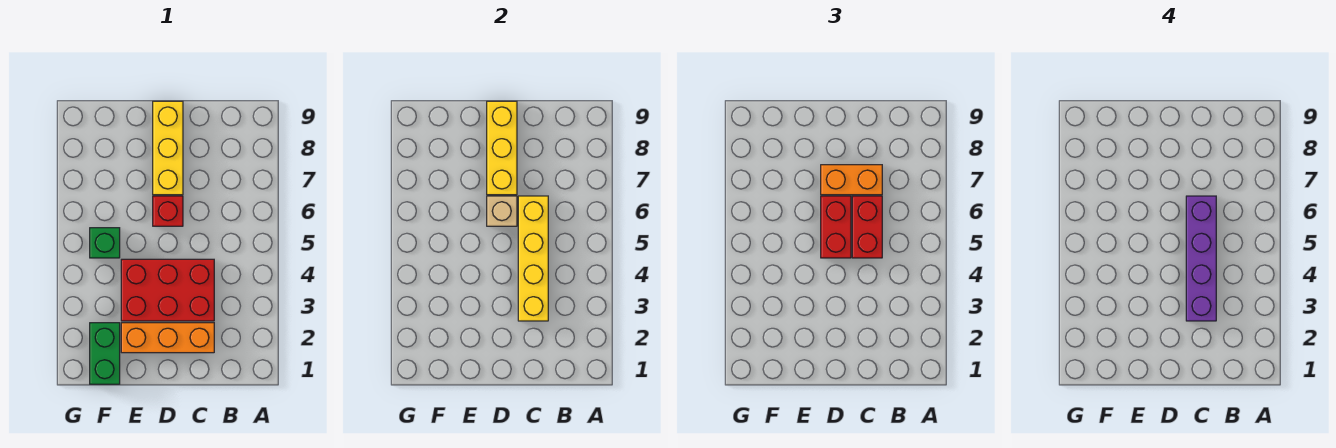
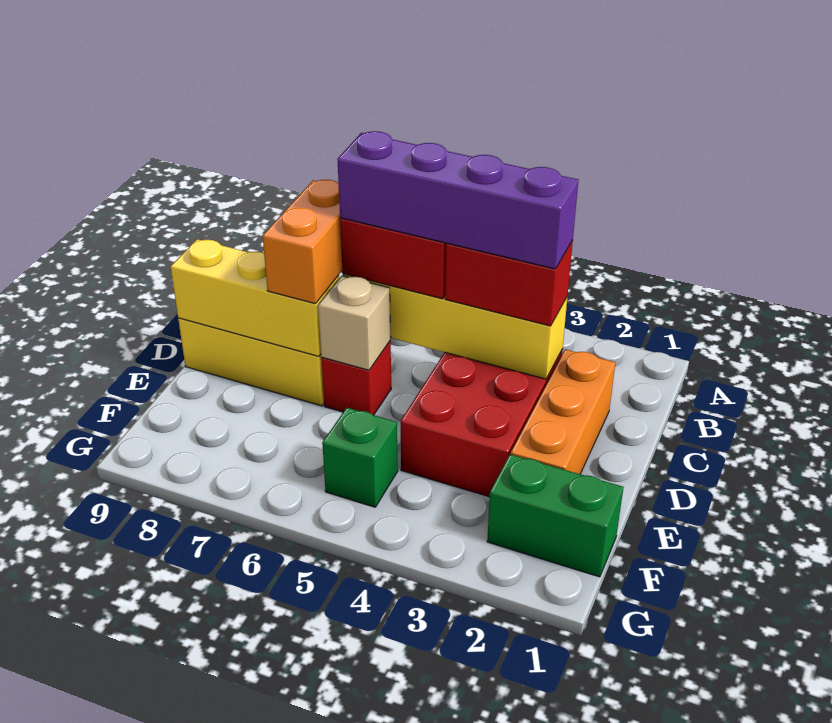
red 1x2 brick [821,196,851,258] -> red 1x2 brick moved to [445,240,573,326]

